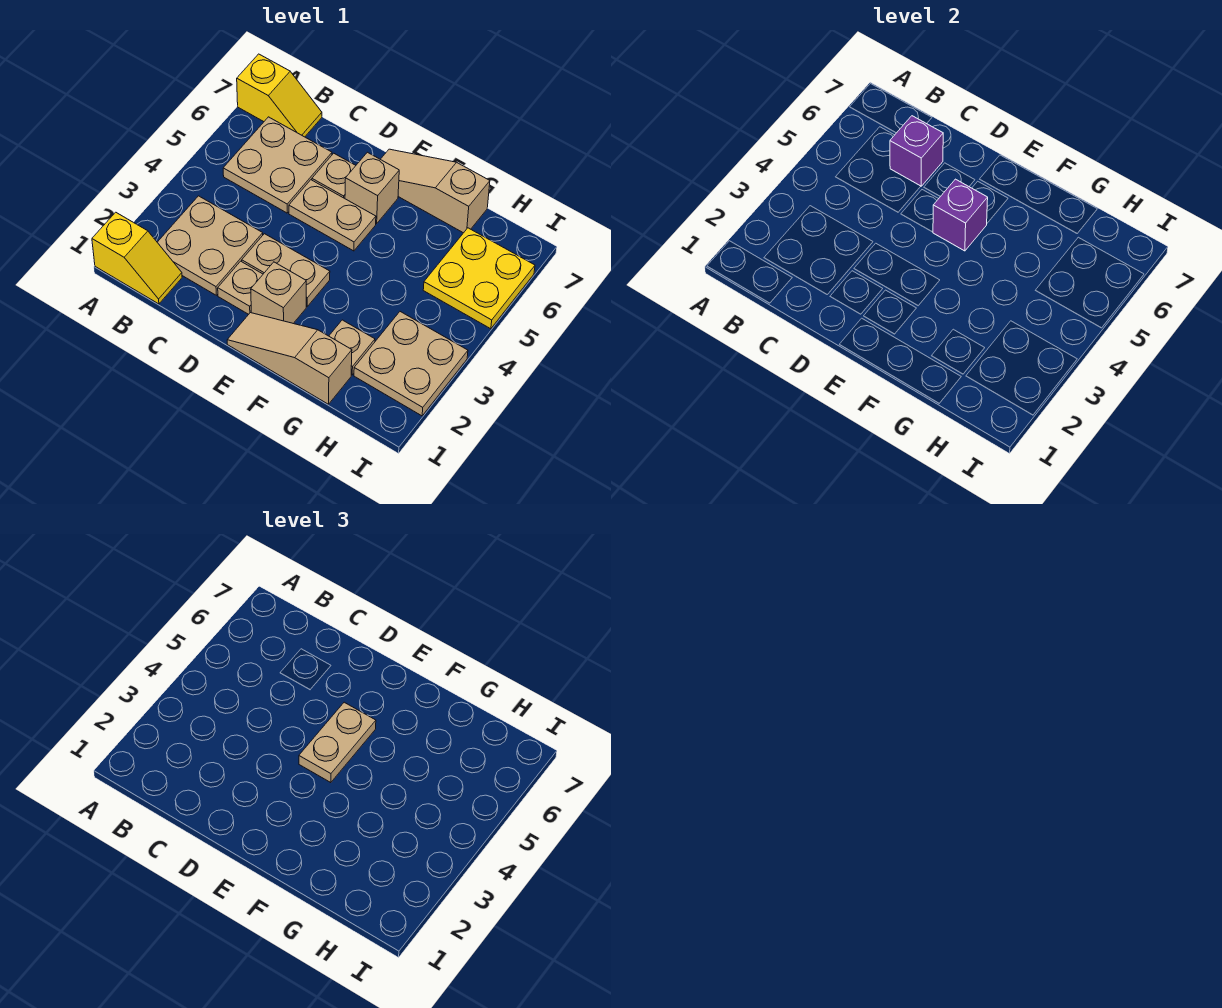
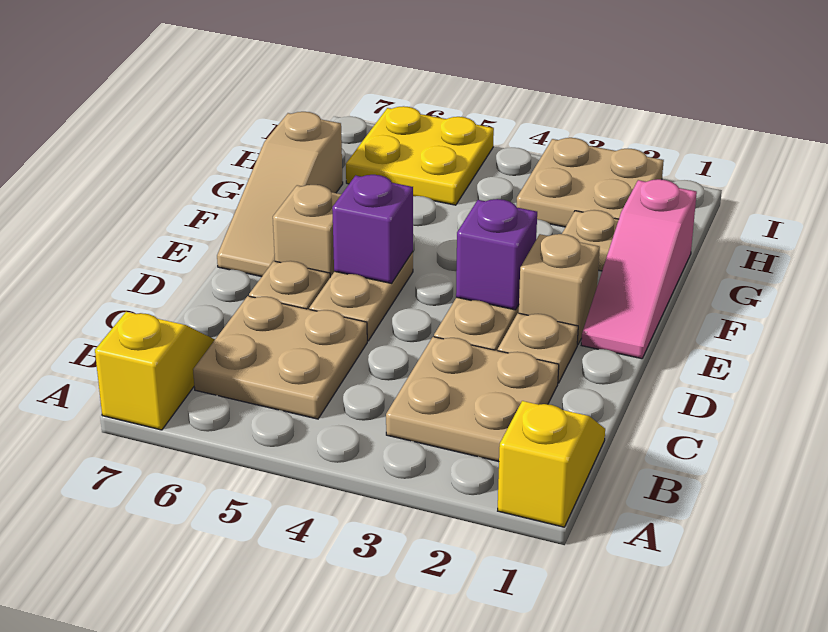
purple 1x1 brick [890,116,943,186] -> purple 1x1 brick moved to [456,199,537,310]
tan 1x3 slope [227,313,352,404] -> pink 1x3 slope [581,179,697,359]
tan 1x2 plate [299,702,376,783] -> none

